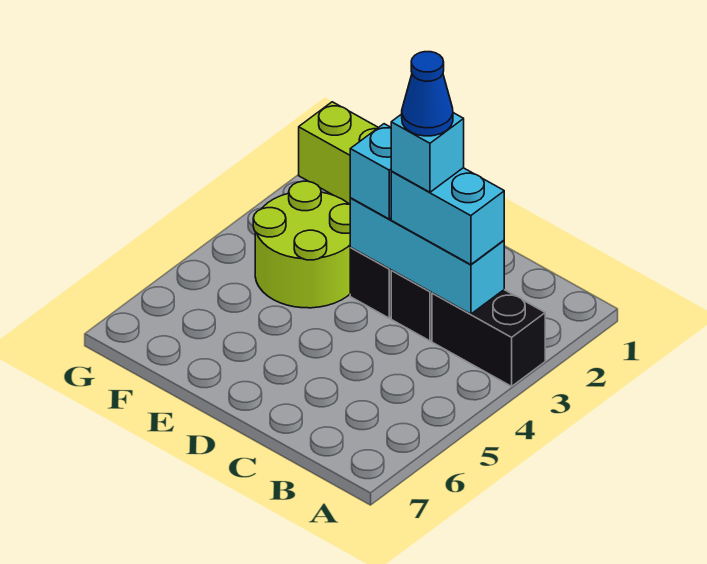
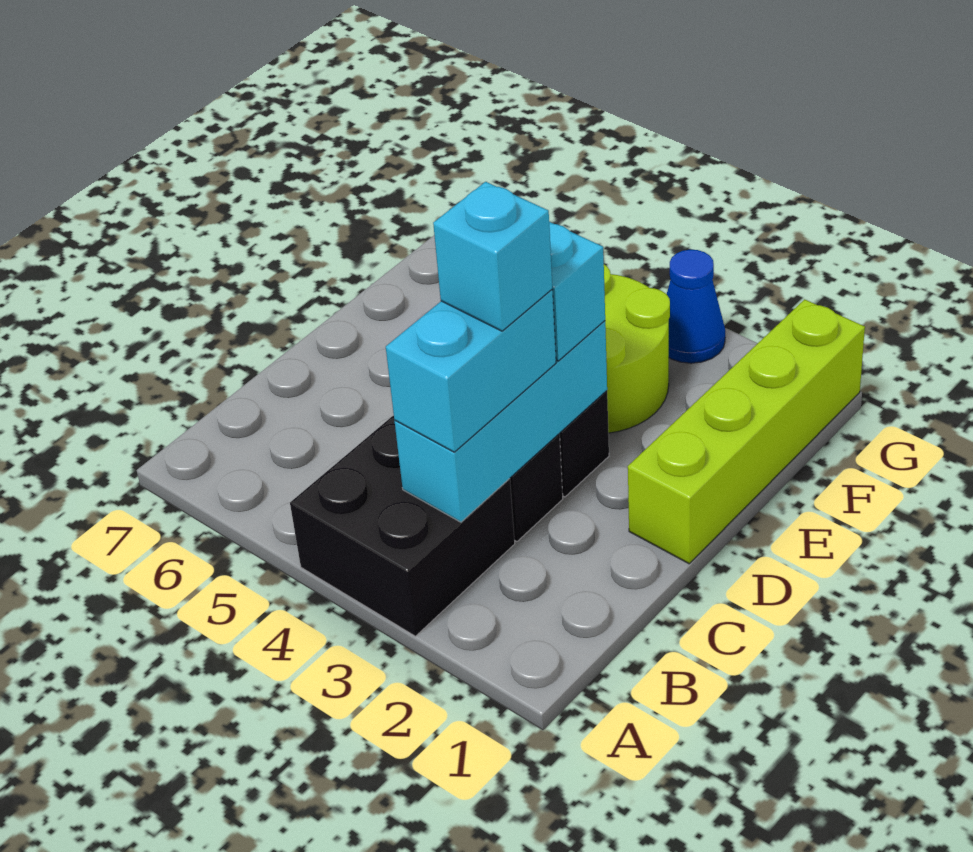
black 1x2 brick [432,290,545,386] -> black 2x2 brick [290,416,515,636]
blue 1x1 cone [402,52,453,136] -> blue 1x1 cone moved to [667,250,725,363]

